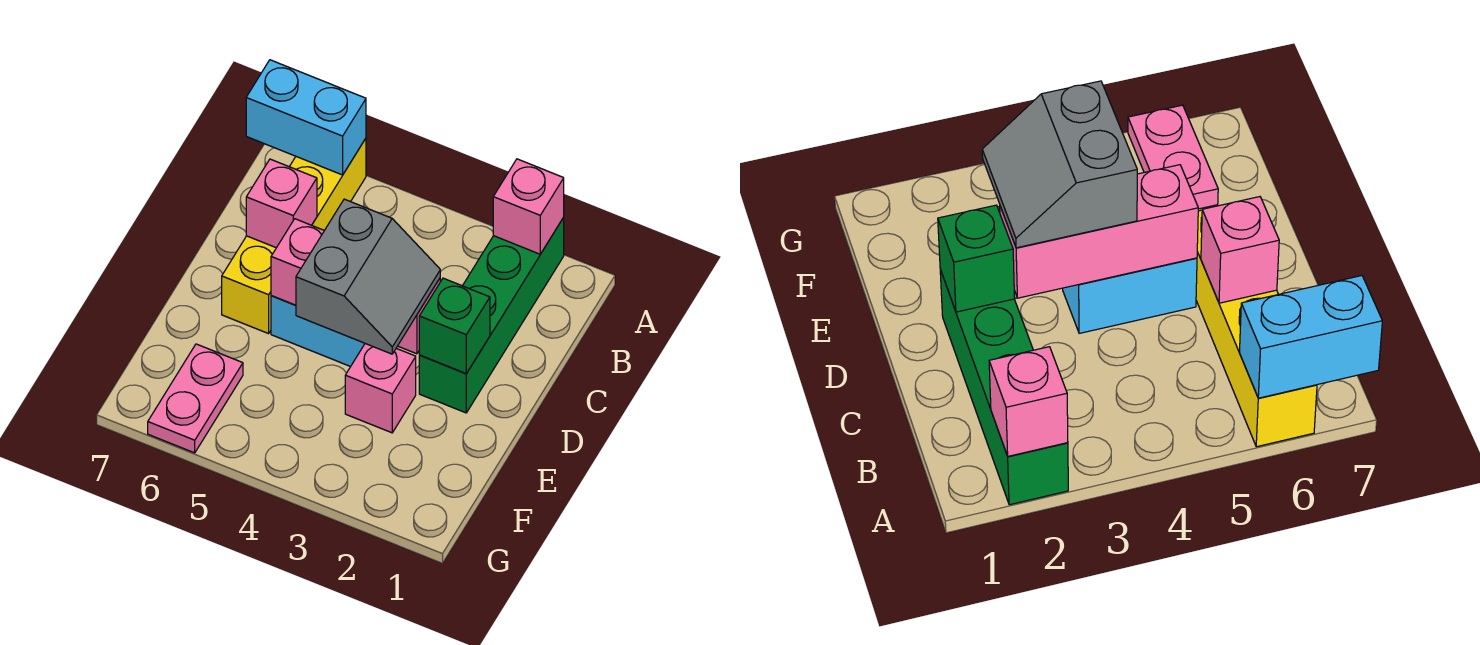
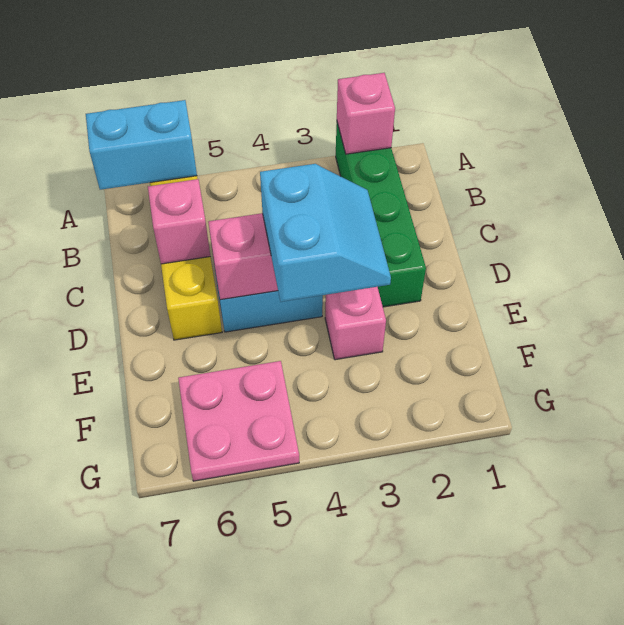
green 1x1 brick [419,278,490,374] -> none
grey 2x2 slope [296,199,440,354] -> cyan 2x2 slope [260,164,391,302]
pink 1x2 plate [148,344,243,453] -> pink 2x2 plate [178,361,299,481]

